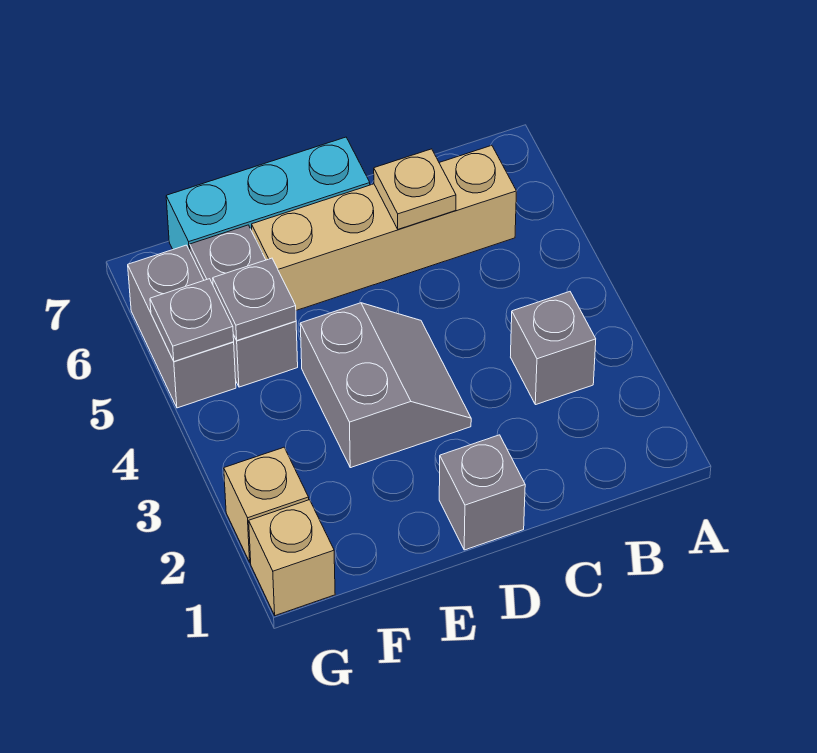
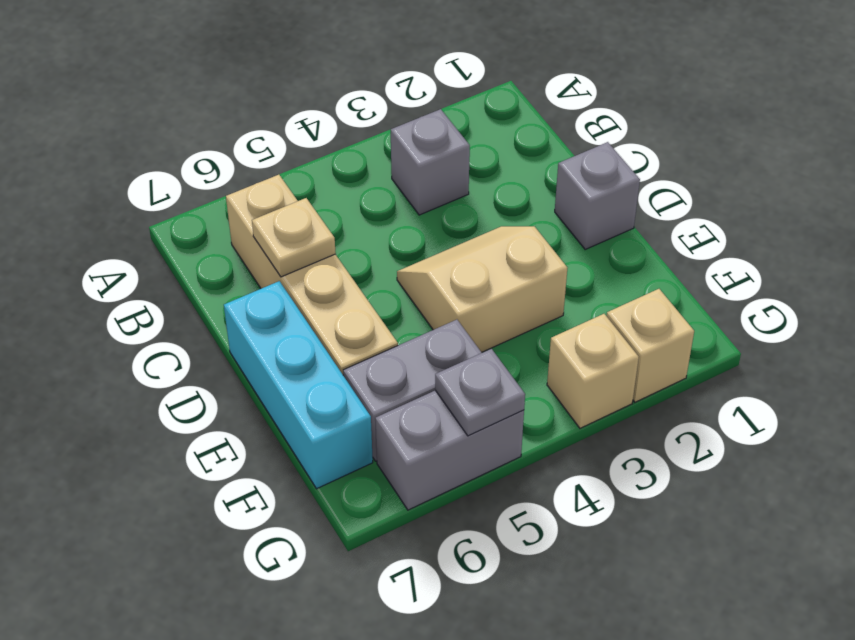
grey 2x2 slope [300,303,471,468] -> tan 2x2 slope [397,226,567,352]
grey 1x1 plate [213,258,296,340] -> none
tan 1x1 brick [249,500,335,616] -> tan 1x1 brick moved to [547,314,639,428]

